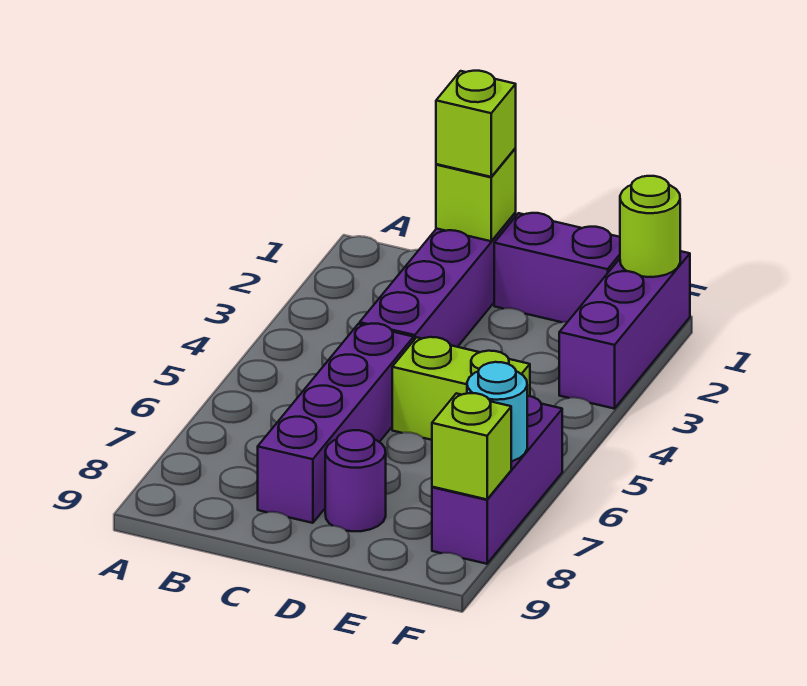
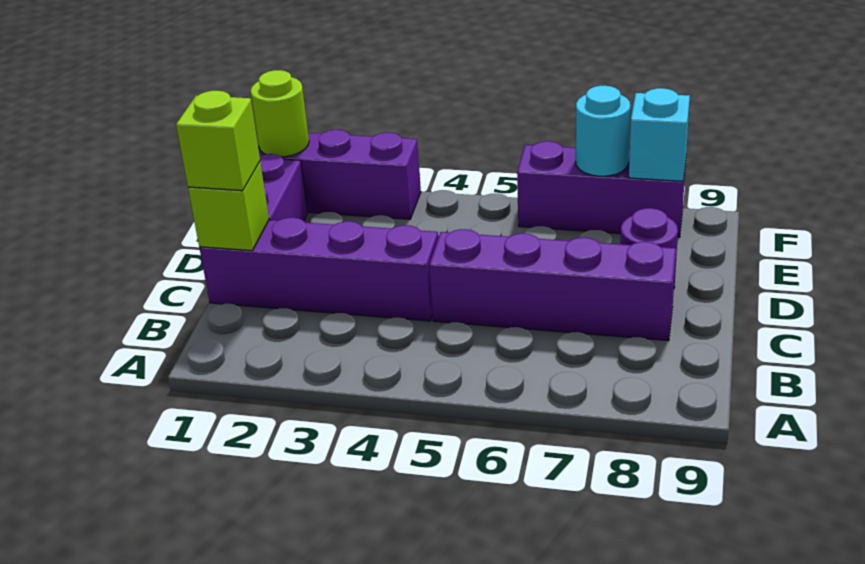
lime 1x2 brick [392,337,530,440] -> none
lime 1x1 brick [432,393,511,499] -> cyan 1x1 brick [629,88,690,181]

